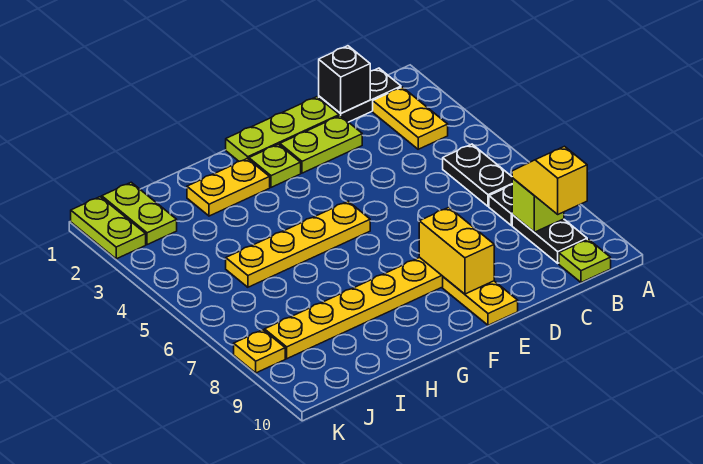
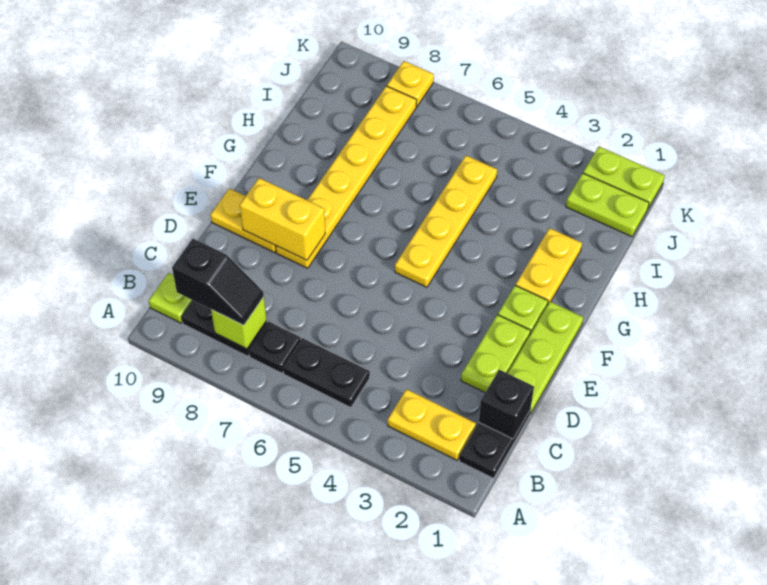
yellow 1x2 slope [512,146,587,214] -> black 1x2 slope [172,239,264,325]

